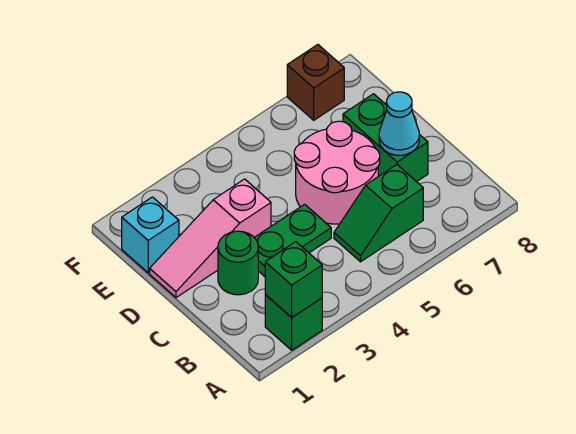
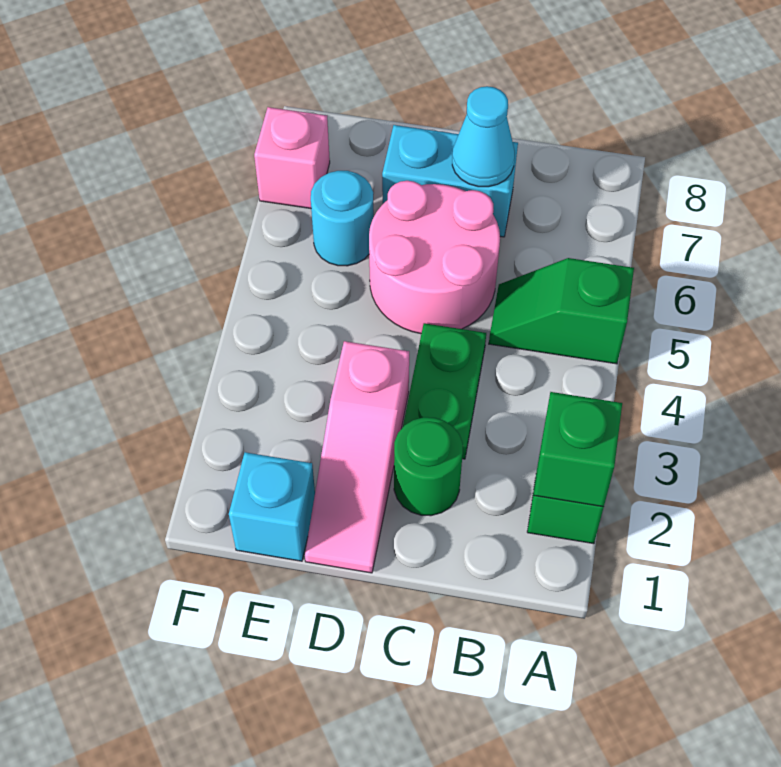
green 1x2 slope [334,165,423,262] -> green 1x2 slope turned to [489,258,634,364]
green 1x2 brick [343,94,428,182] -> cyan 1x2 brick [382,125,518,237]
none -> cyan 1x1 round brick [311,171,374,266]
brown 1x1 brick [287,45,344,120] -> pink 1x1 brick [254,107,330,208]

